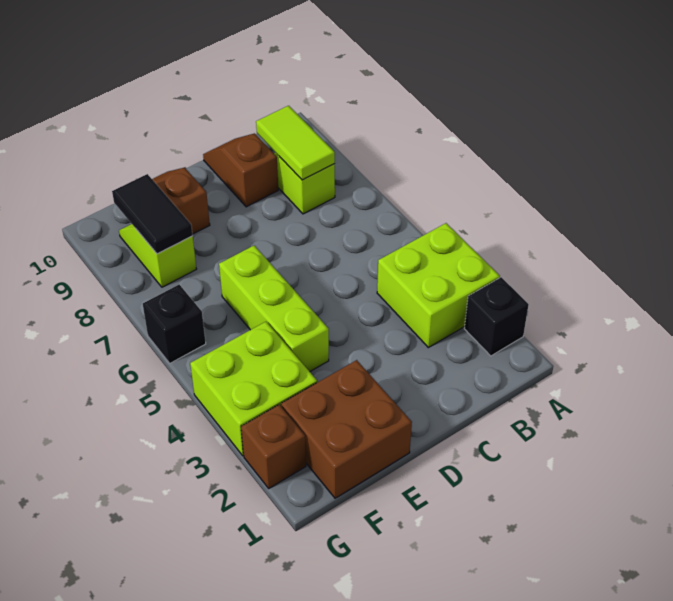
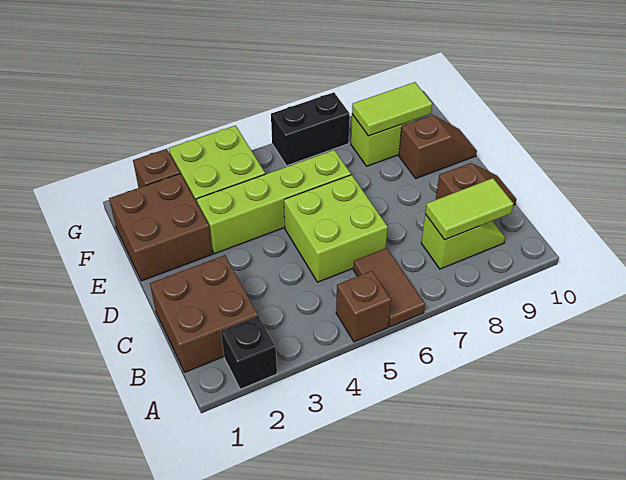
lime 2x2 brick [377,223,500,348] -> lime 2x2 brick moved to [284,175,388,282]
none -> brown 1x1 brick [336,271,391,342]
none -> brown 1x2 tile [353,248,425,327]
none -> brown 2x2 brick [150,255,258,372]
lime 1x3 brick [219,246,329,372] -> lime 1x4 brick [197,150,351,254]
black 1x2 tile [112,174,193,254] -> lime 1x2 tile [352,82,432,136]
black 1x1 brick [143,285,206,363] -> black 1x2 brick [271,92,350,166]

